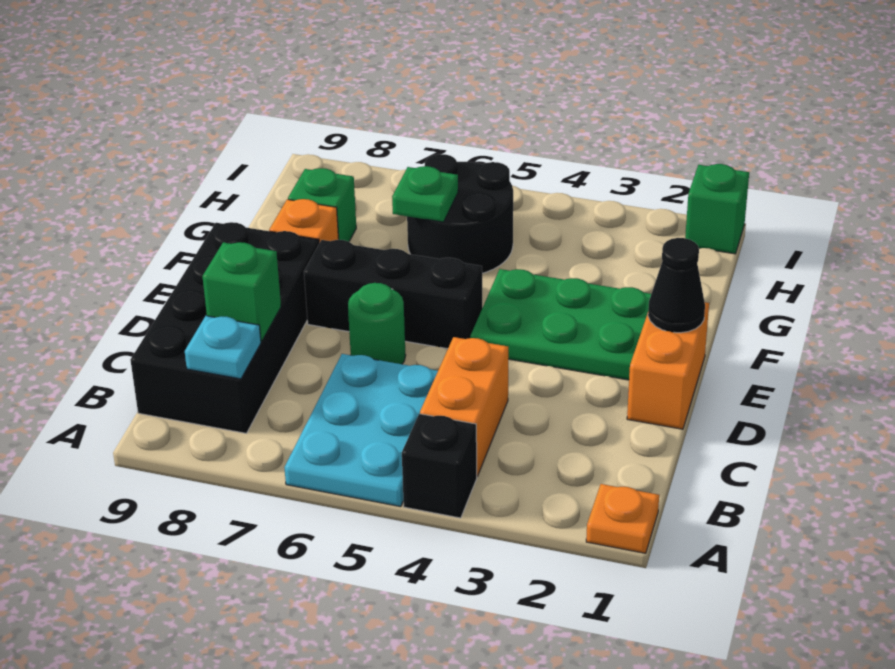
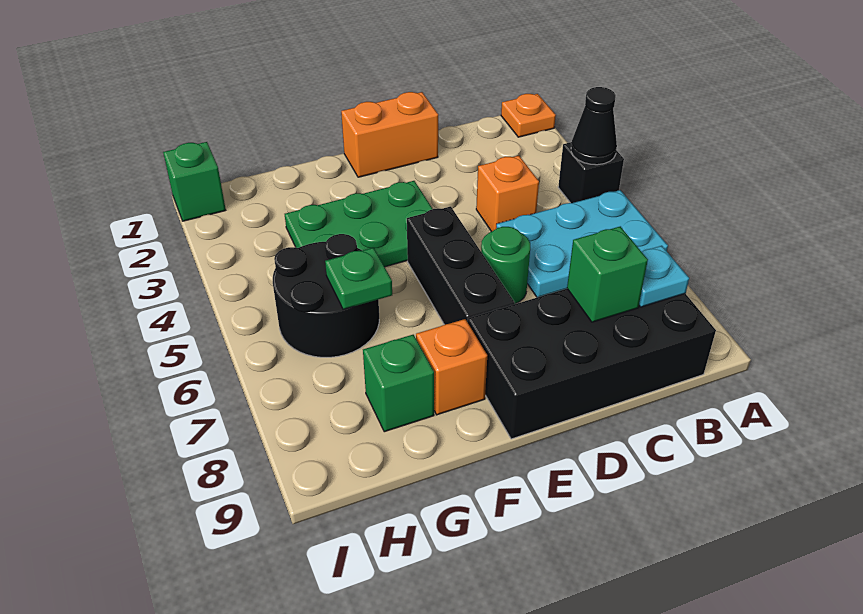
orange 1x2 brick [420,337,508,476] -> orange 1x1 brick [476,156,539,232]
black 1x1 cone [648,238,705,333] -> black 1x1 cone moved to [571,87,617,165]
green 2x3 plate [470,269,651,380] -> green 2x3 plate turned to [285,181,432,267]

